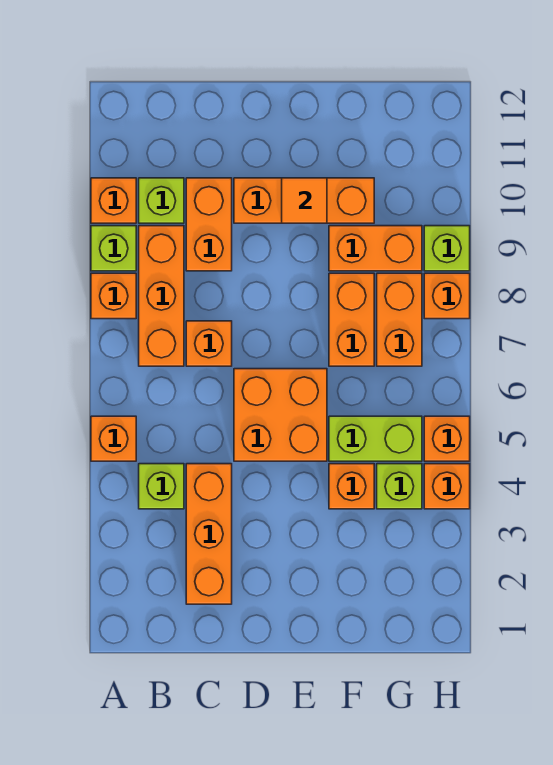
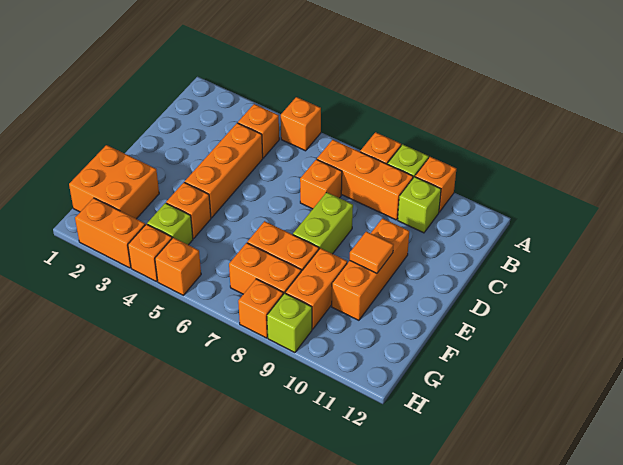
lime 1x1 brick [139,464,184,509] -> orange 1x1 brick [238,104,279,158]
orange 1x3 brick [186,464,232,604] -> orange 1x3 brick turned to [185,123,263,218]
orange 1x2 brick [186,178,232,271] -> orange 1x2 brick moved to [75,198,145,268]
orange 2x2 brick [234,369,327,461] -> orange 2x2 brick moved to [69,145,159,219]
lime 1x2 brick [329,416,422,461] -> lime 1x2 brick moved to [293,192,353,254]

